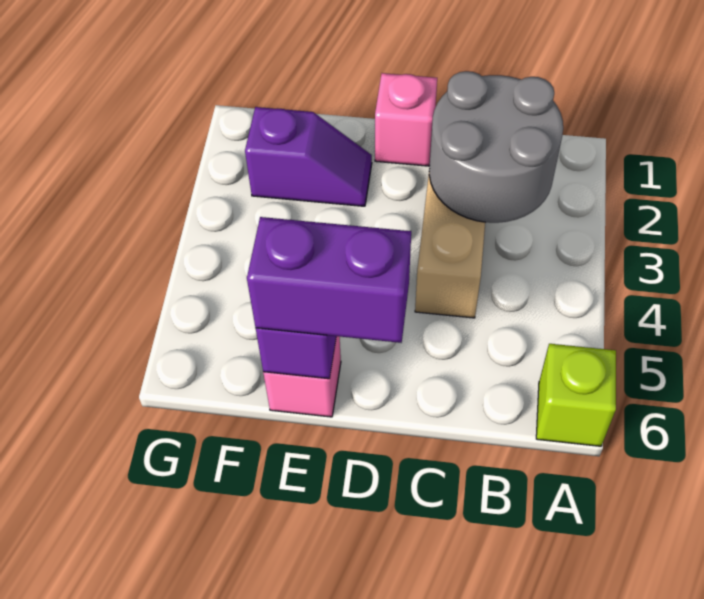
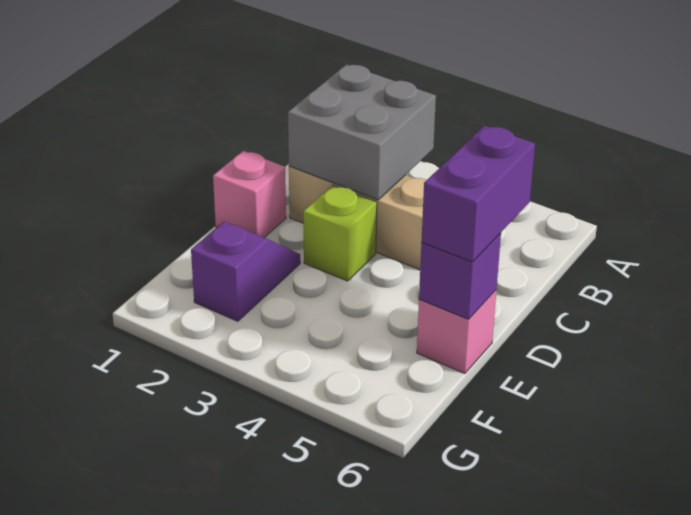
lime 1x1 brick [536,344,616,446] -> lime 1x1 brick moved to [303,185,377,281]
grey 2x2 round brick [429,71,563,223] -> grey 2x2 brick [288,64,436,200]

